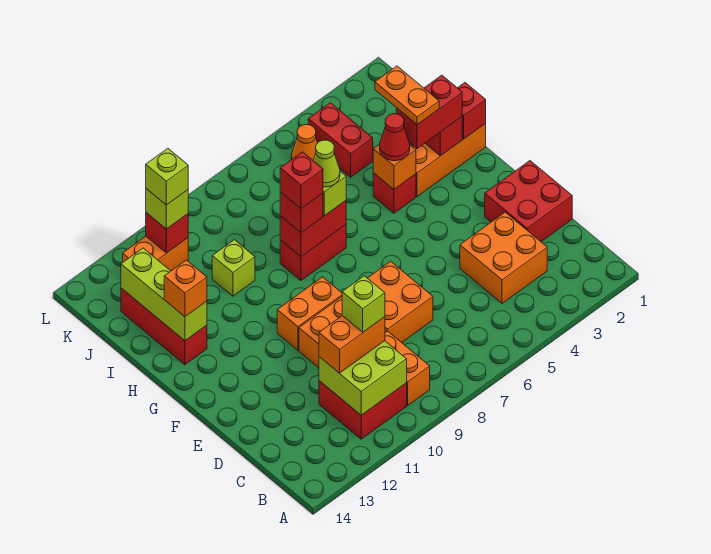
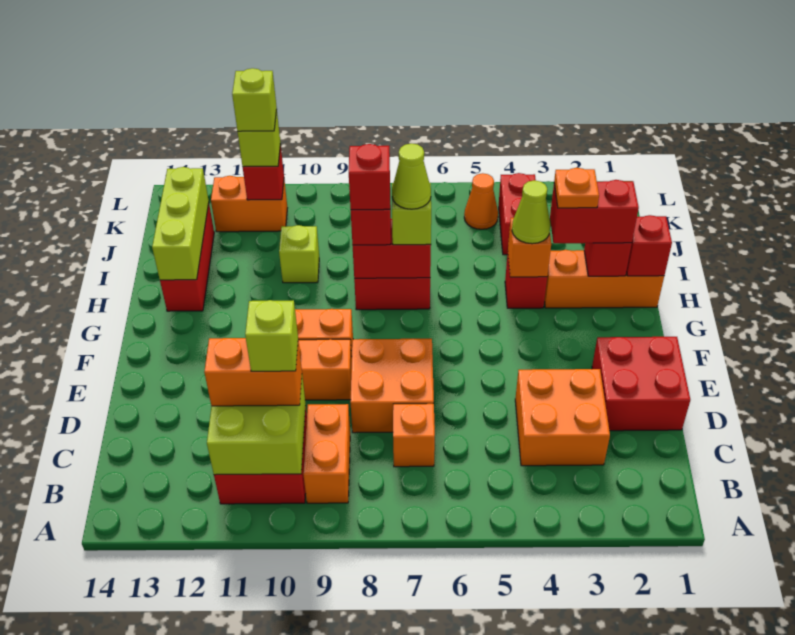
orange 1x2 plate [375,66,439,125] -> orange 1x1 plate [554,168,599,208]
red 1x1 cone [380,114,410,161] -> lime 1x1 cone [512,180,550,244]
orange 1x1 brick [164,260,207,317] -> orange 1x1 brick moved to [393,403,435,467]

